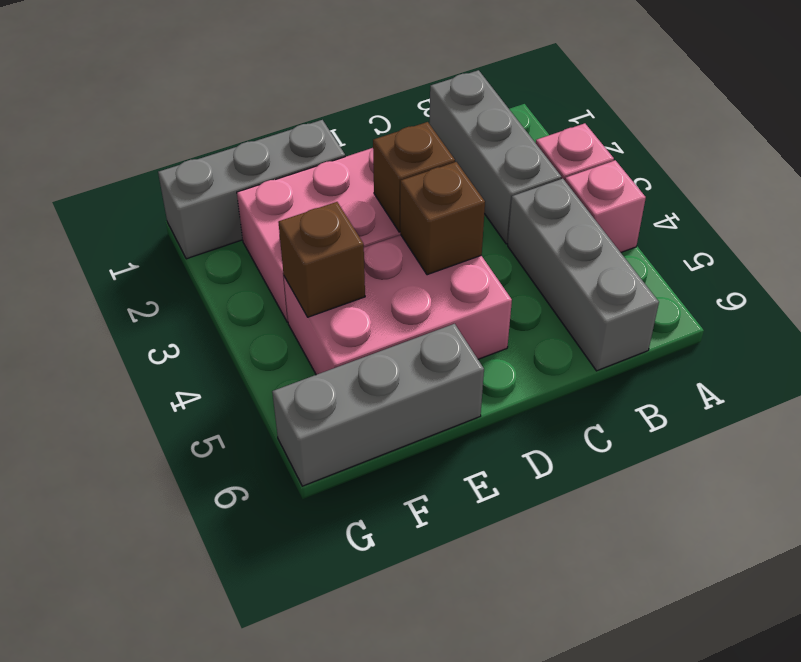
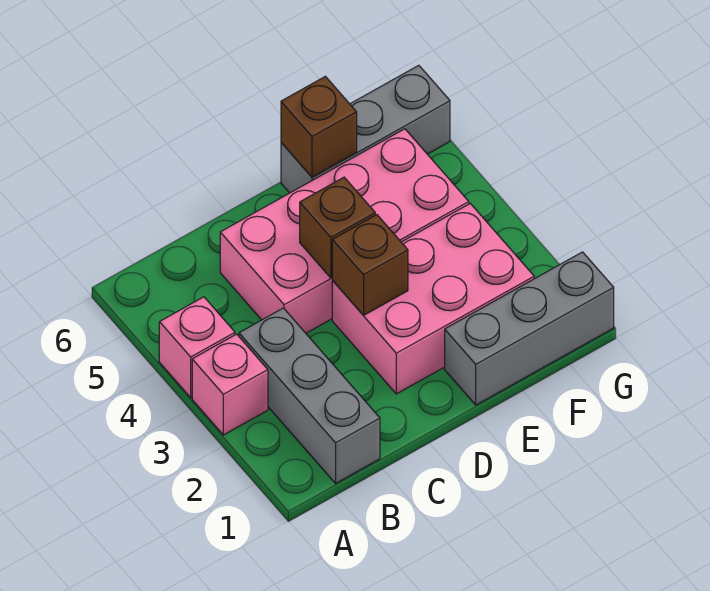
grey 1x3 brick [508,179,659,371] -> none
pink 2x3 brick [284,235,512,375] -> pink 2x4 brick [220,129,469,333]
brown 1x1 brick [278,202,365,317] -> brown 1x1 brick moved to [281,76,357,177]

